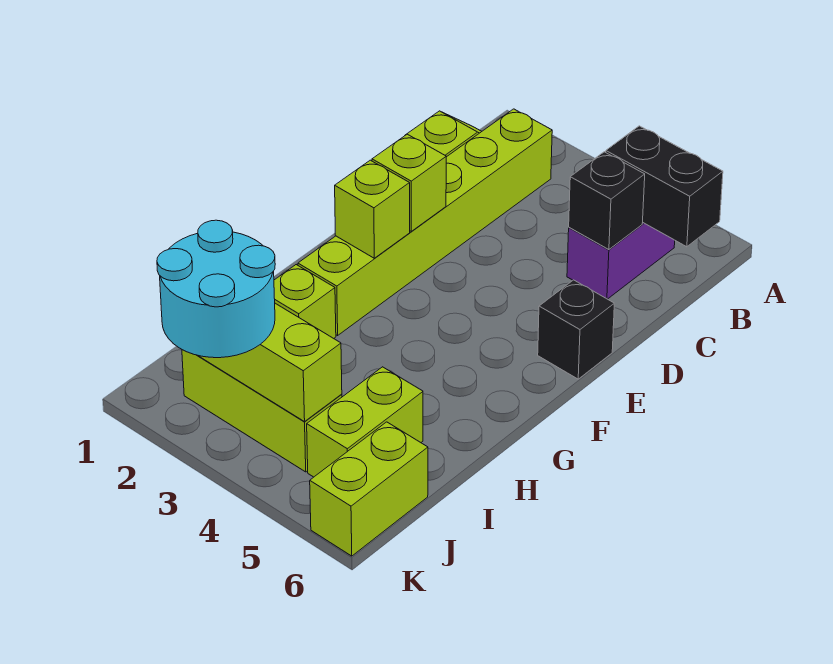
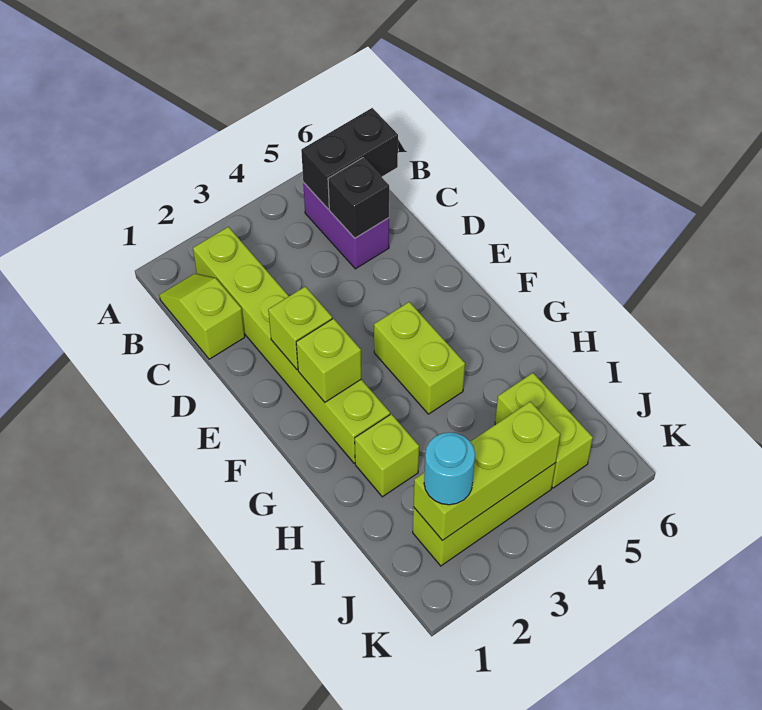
black 1x1 brick [538,280,614,379] -> none
cyan 2x2 round brick [157,220,275,358] -> cyan 1x1 round brick [424,432,475,505]
lime 1x2 brick [310,422,428,556] -> lime 1x2 brick moved to [374,302,465,414]

